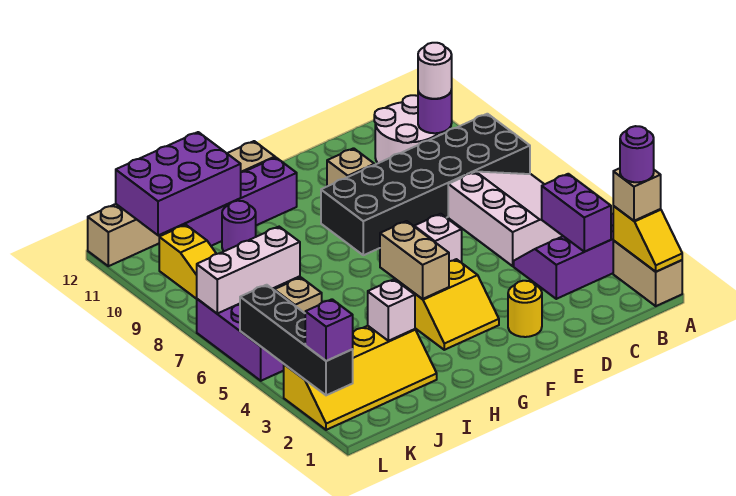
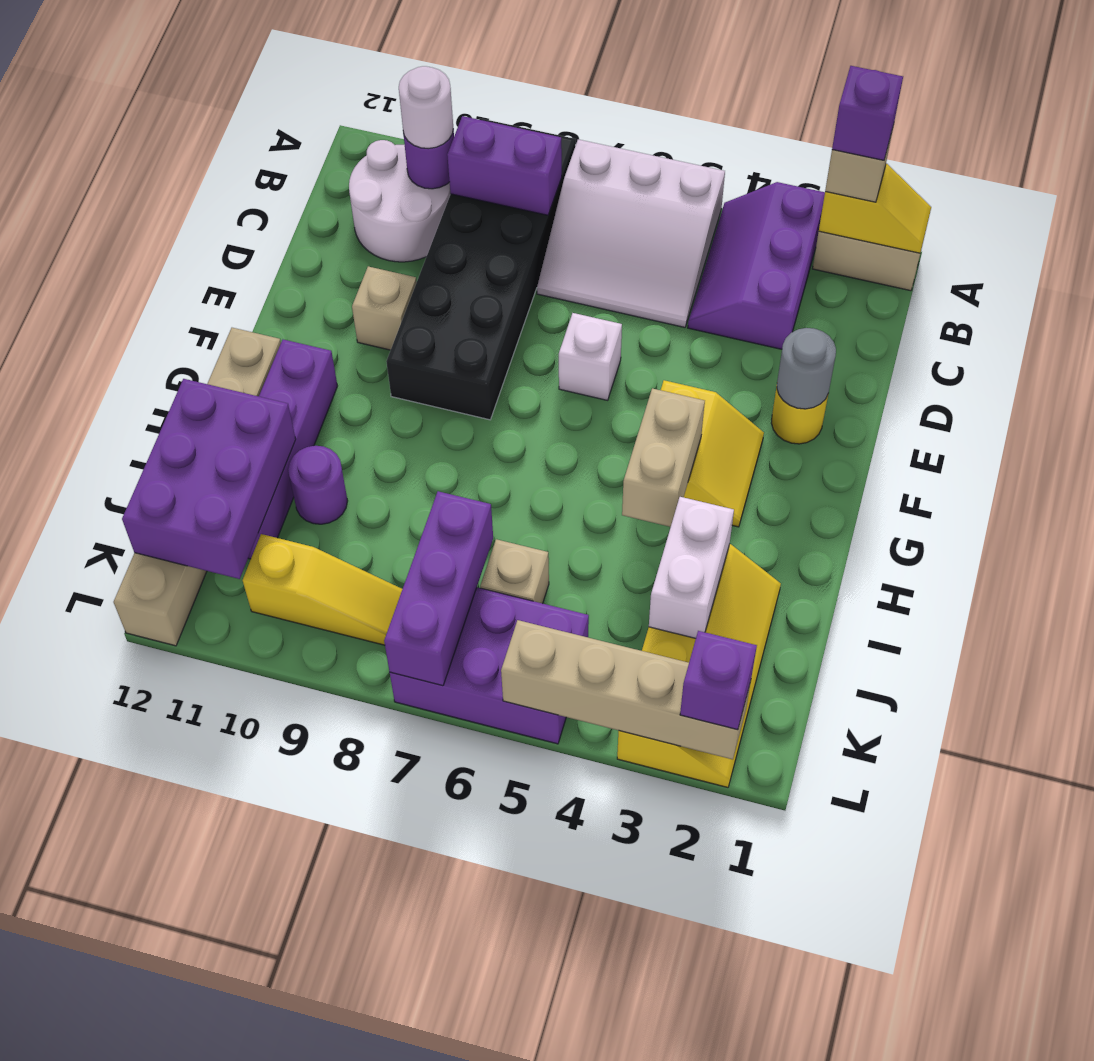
purple 1x1 round brick [620,126,654,182] -> purple 1x1 brick [832,66,903,160]
white 3x3 slope [448,172,562,266] -> white 3x3 slope turned to [537,139,725,327]
purple 1x2 brick [542,174,611,252] -> purple 1x2 brick moved to [447,116,562,215]
none -> grey 1x1 round brick [777,328,836,409]
tan 1x2 brick [380,221,449,299] -> tan 1x2 brick turned to [622,388,705,527]
white 1x1 brick [368,279,415,341] -> white 1x2 brick [649,497,734,638]
white 1x3 brick [197,227,300,313] -> purple 1x3 brick [384,491,493,686]
black 1x4 brick [240,285,353,395] -> tan 1x4 brick [501,620,751,759]

